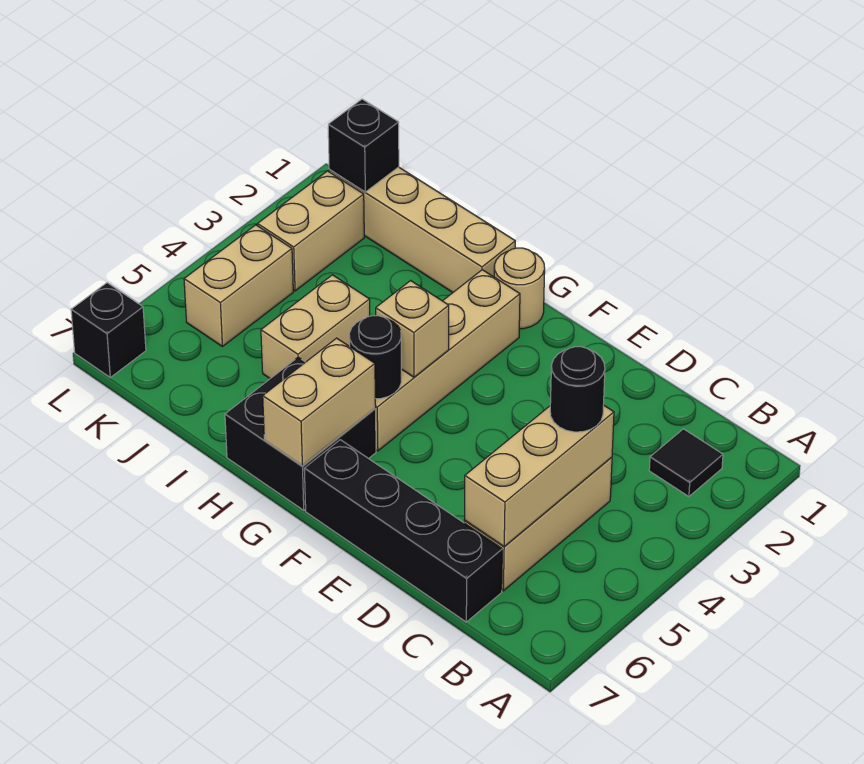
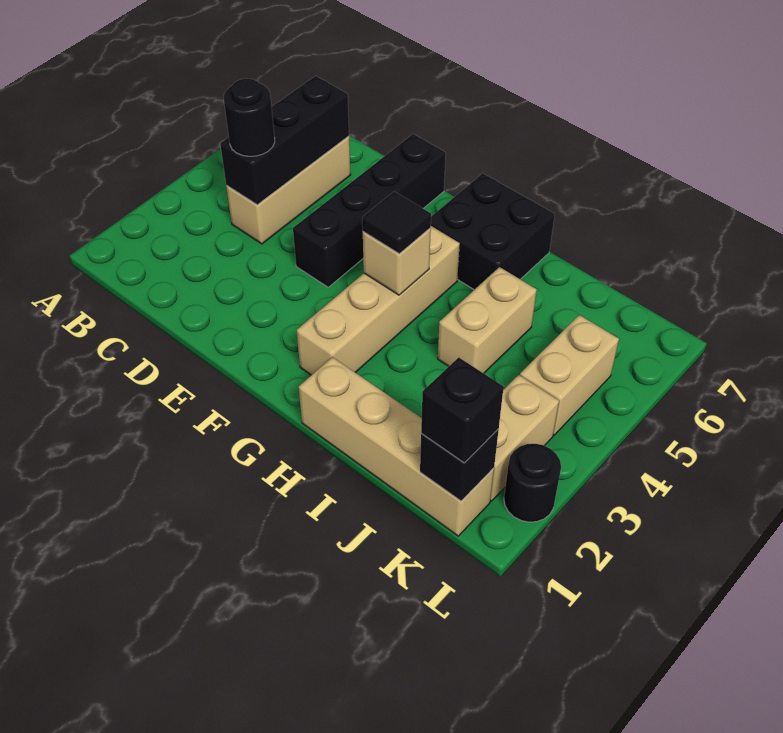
black 1x1 tile [649,429,723,497] -> black 1x1 tile moved to [362,192,431,254]
tan 1x3 brick [464,405,614,547] -> black 1x3 brick [220,76,349,205]
black 1x4 brick [304,440,502,622] -> black 1x4 brick turned to [293,134,446,287]
tan 1x1 round brick [494,248,545,329] -> none
black 1x1 round brick [349,316,401,399] -> black 1x1 round brick moved to [504,444,561,522]
tan 1x2 brick [263,338,376,466] -> none
black 1x1 brick [71,283,146,377] -> black 1x1 brick moved to [421,357,504,463]

